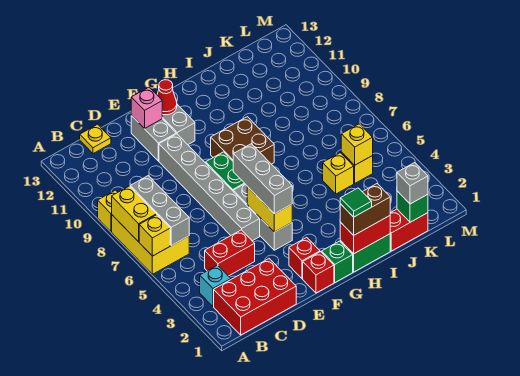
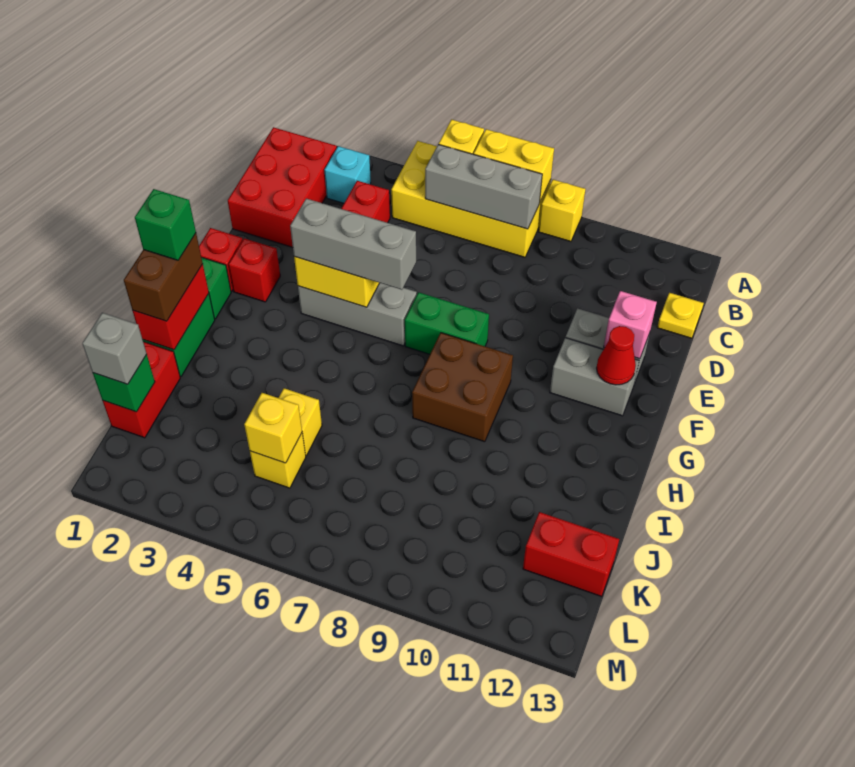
yellow 2x3 brick [112,215,189,274] -> yellow 2x4 brick [391,141,551,257]
grey 1x6 brick [159,134,260,241] -> none
green 1x1 tile [340,188,372,217] -> green 1x1 brick [135,189,196,260]
none -> red 1x2 brick [523,512,619,597]

